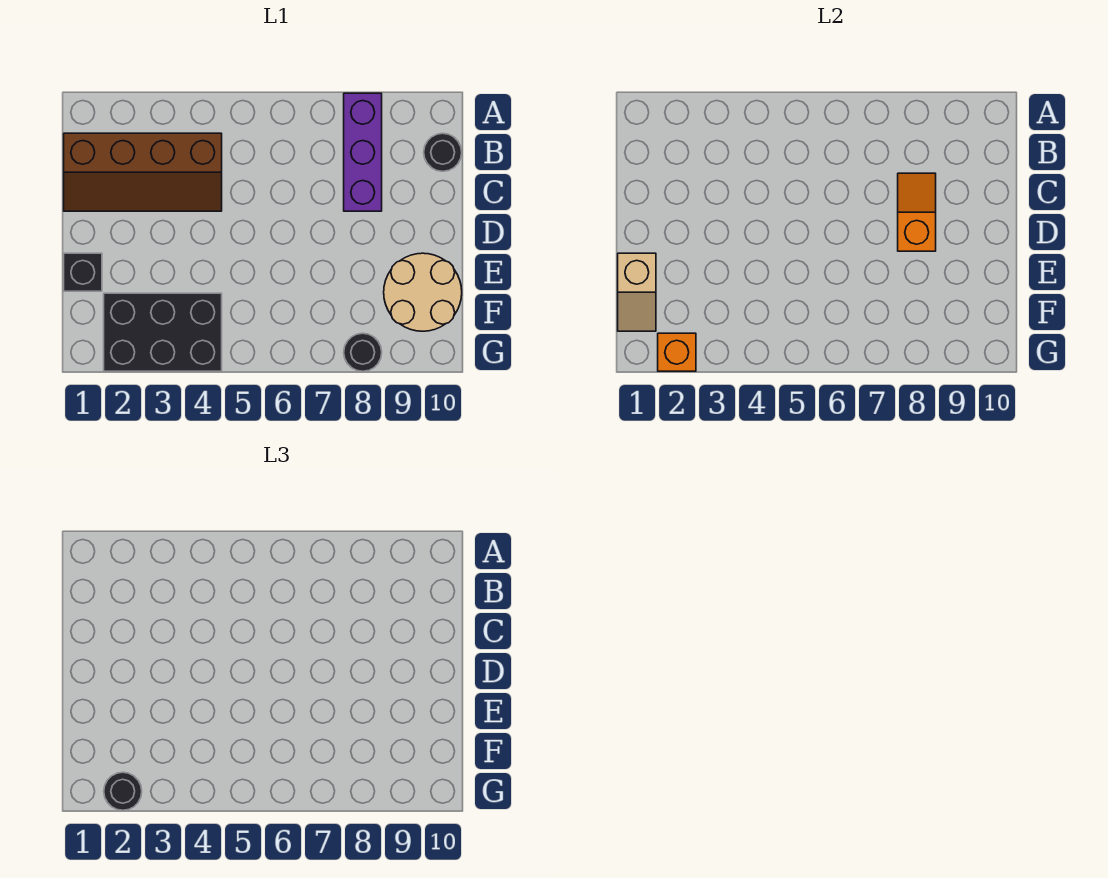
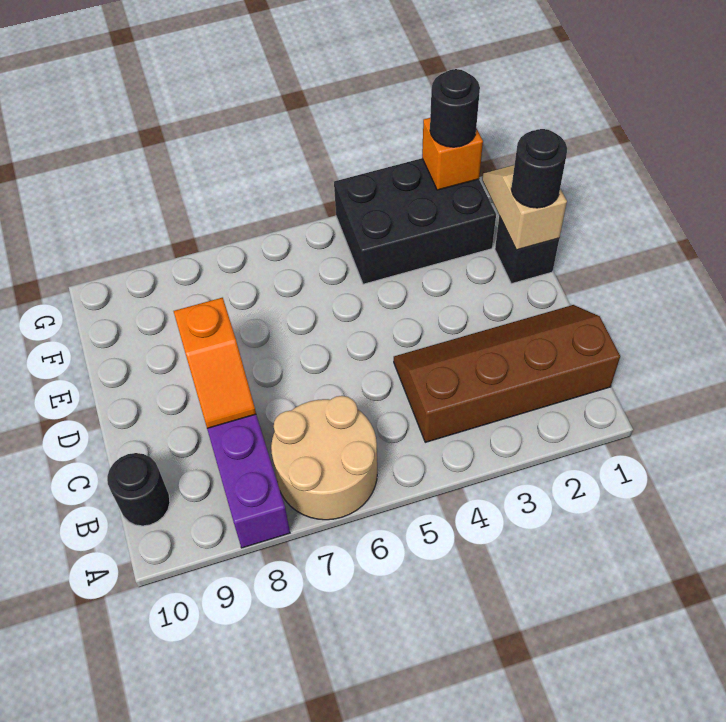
tan 2x2 round brick [384,253,462,331] -> tan 2x2 round brick moved to [271,396,377,520]
black 1x1 round brick [344,333,382,371] -> black 1x1 round brick moved to [511,129,567,208]

